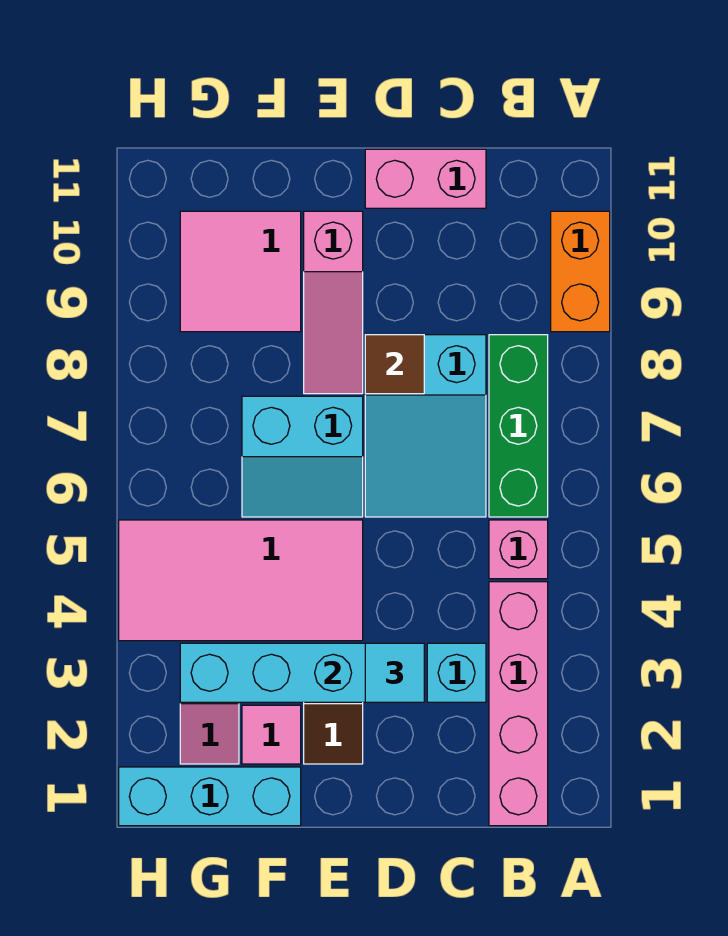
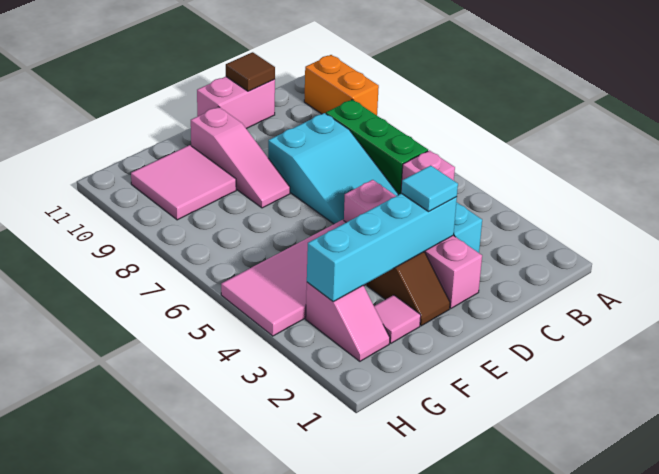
pink 1x4 brick [489,582,548,826] -> pink 1x4 brick moved to [344,180,482,308]
brown 1x1 tile [365,335,424,394] -> brown 1x1 tile moved to [226,52,275,91]
cyan 2x2 slope [242,396,363,517] -> none
cyan 1x3 brick [119,767,301,826] -> none

